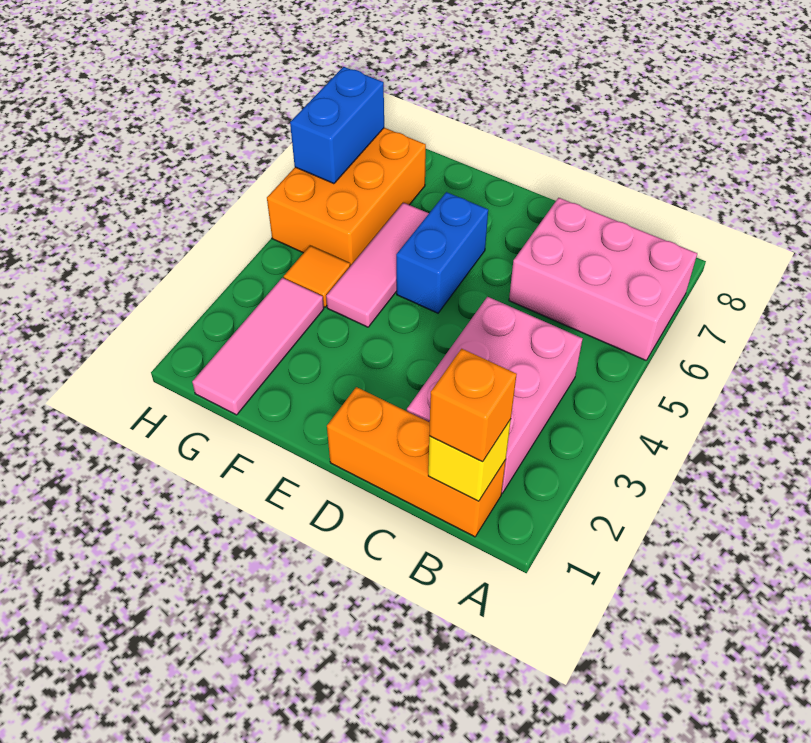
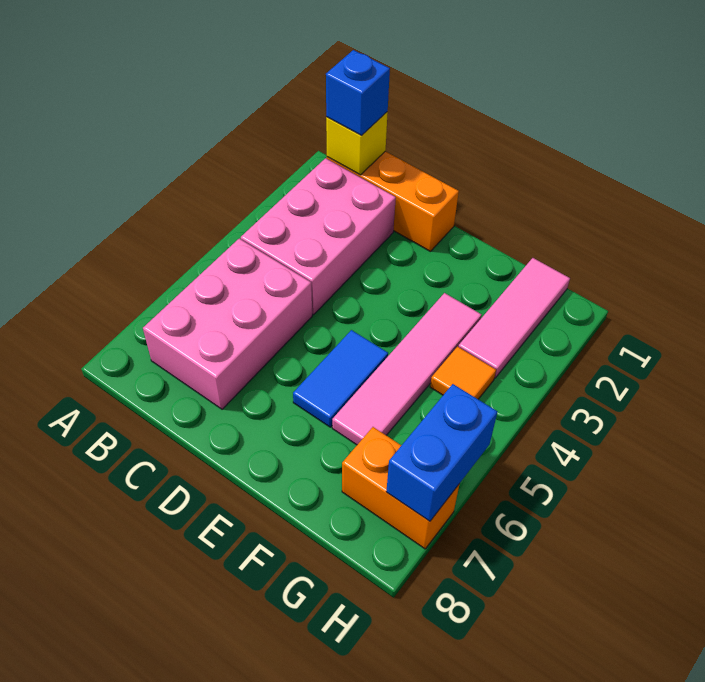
pink 2x3 brick [509,198,697,360] -> pink 2x3 brick turned to [143,239,312,409]
orange 1x1 brick [429,349,517,462] -> blue 1x1 brick [326,50,390,136]
blue 1x2 brick [396,192,488,313] -> blue 1x2 tile [293,330,388,427]
pink 1x3 tile [326,203,429,327] -> pink 1x4 tile [332,293,482,445]
orange 2x3 brick [267,128,426,266] -> orange 1x2 brick [342,427,459,549]

